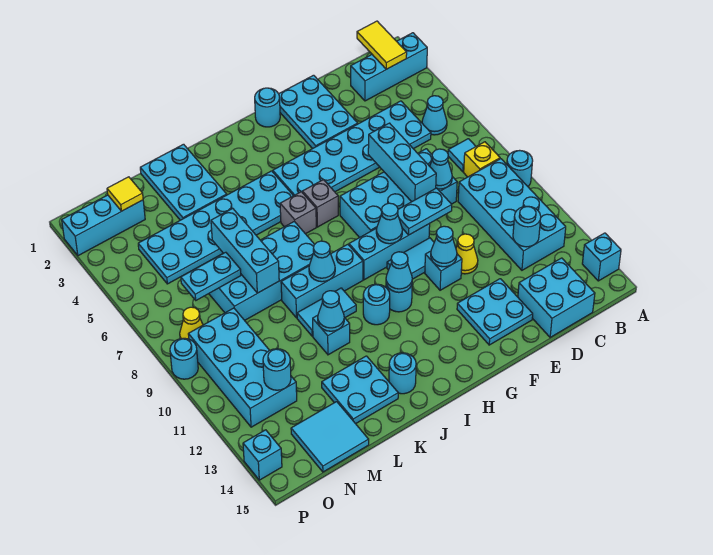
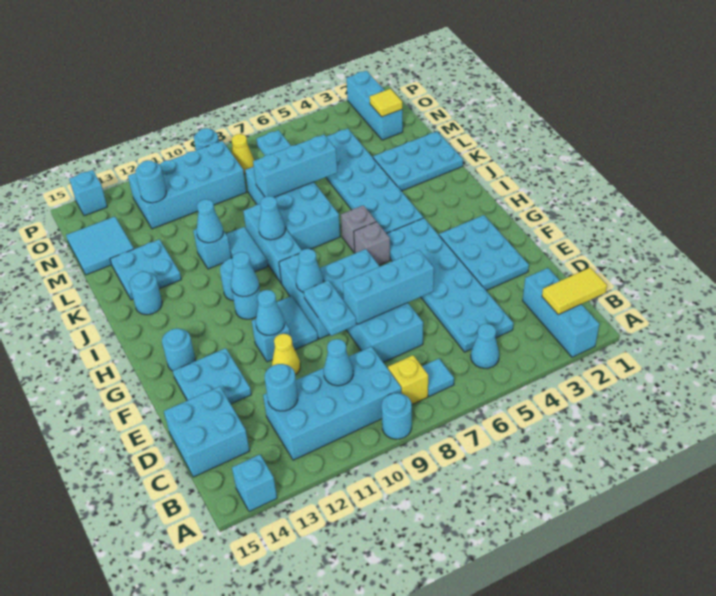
cyan 1x1 cone [430,149,452,189] -> cyan 1x1 cone moved to [324,339,353,386]
cyan 2x3 plate [279,75,358,149] -> cyan 2x3 plate turned to [439,215,529,291]
cyan 1x1 round brick [255,88,280,127] -> cyan 1x1 round brick moved to [162,329,195,371]

